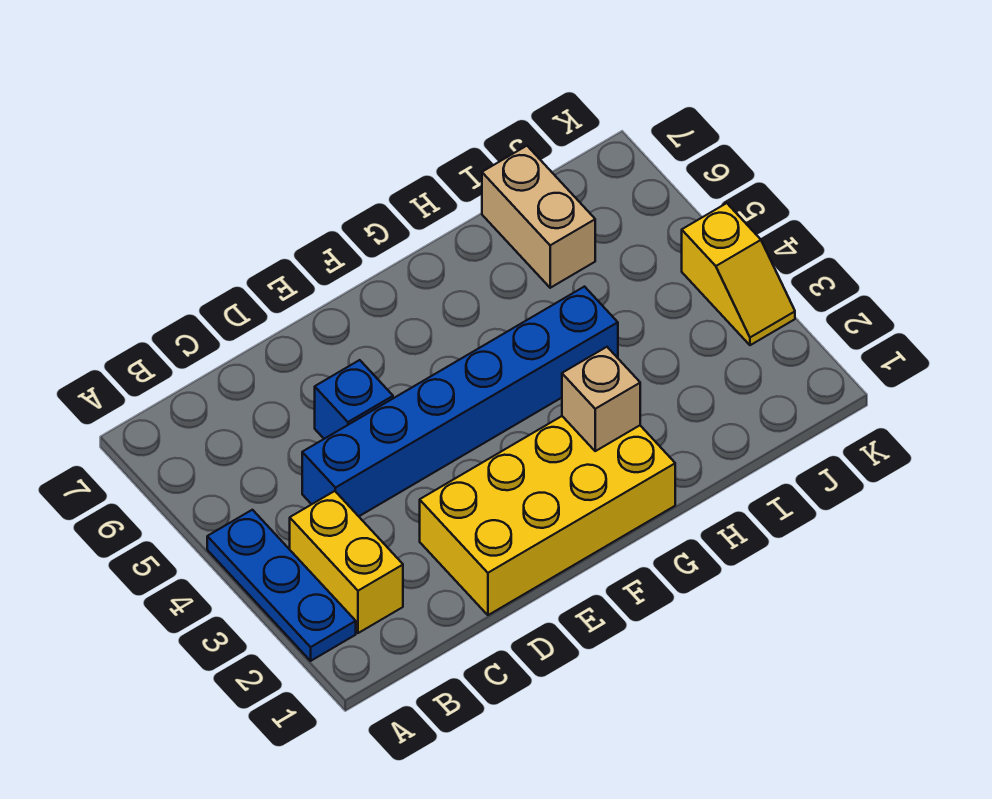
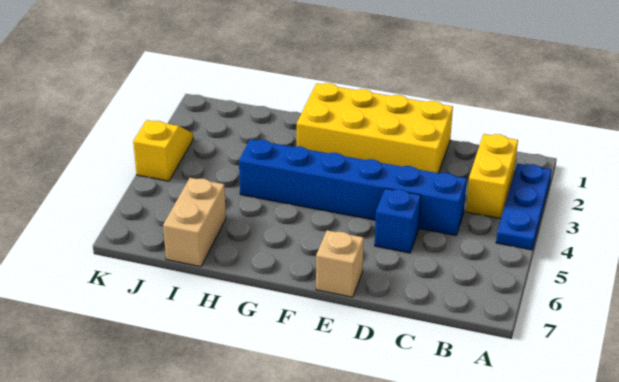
tan 1x1 brick [562,347,640,451] -> tan 1x1 brick moved to [316,230,364,297]

